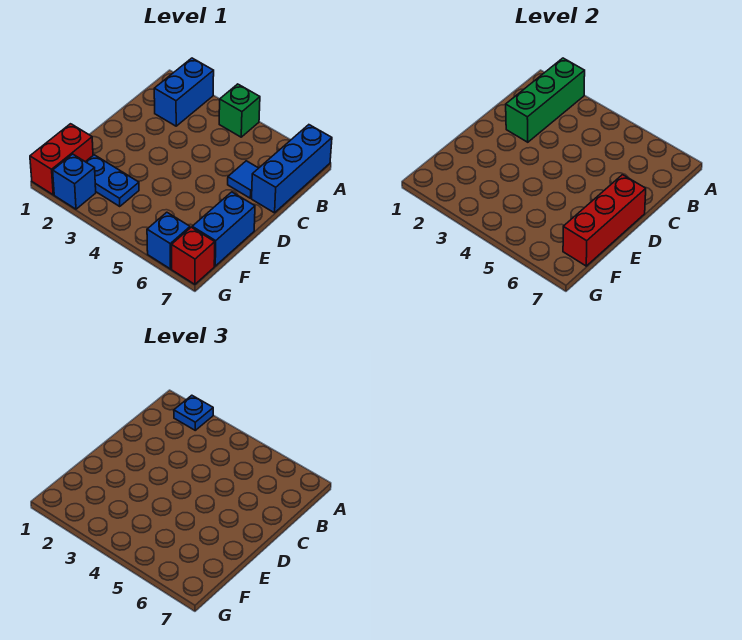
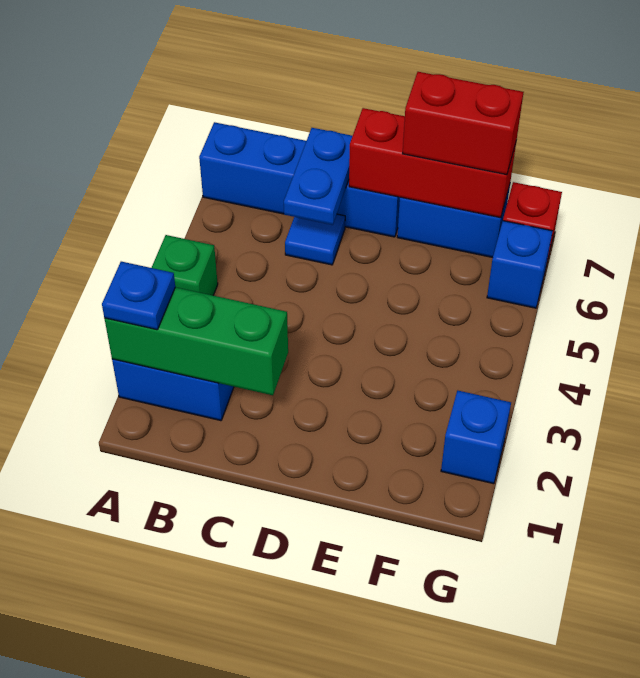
blue 1x3 brick [252,125,332,213] -> blue 1x4 brick [199,122,400,237]
red 1x2 brick [30,124,93,195] -> red 1x2 brick moved to [403,72,524,175]
blue 1x2 plate [86,155,139,206] -> blue 1x2 plate moved to [284,128,352,225]

